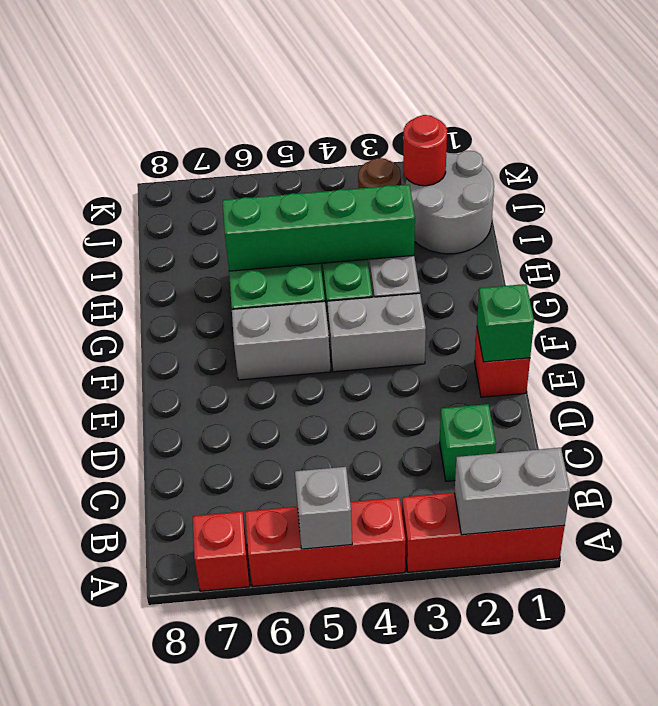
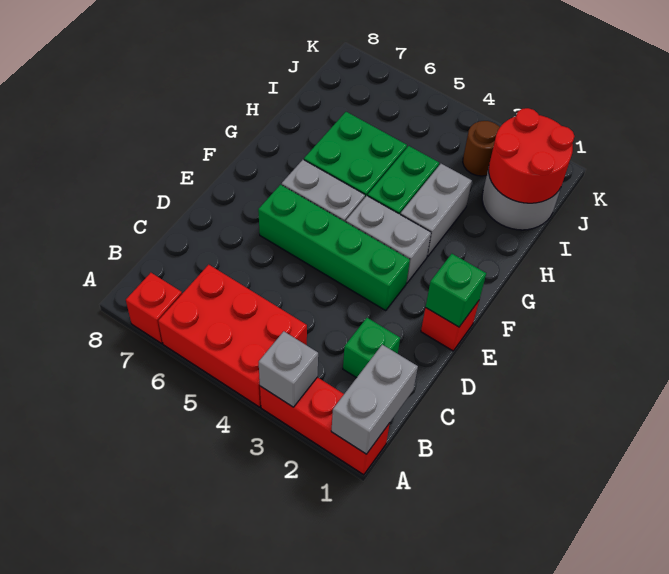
grey 1x2 brick [454,448,570,535] -> grey 1x2 brick turned to [331,345,418,454]
red 1x3 brick [245,498,406,587] -> red 2x3 brick [158,265,307,407]
grey 1x1 brick [295,467,352,549] -> grey 1x1 brick moved to [259,331,318,407]
green 1x4 brick [223,184,415,271] -> green 1x4 brick moved to [258,185,410,311]
red 1x1 round brick [403,115,447,186] -> red 2x2 round brick [489,108,575,203]

